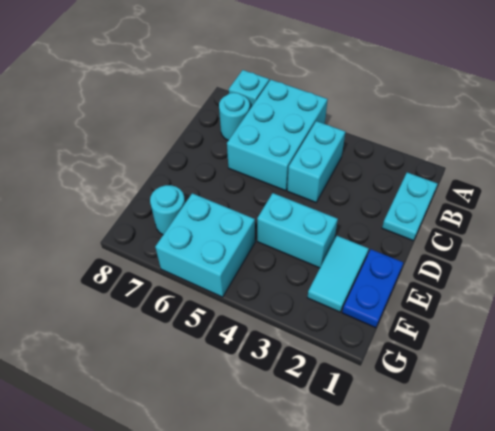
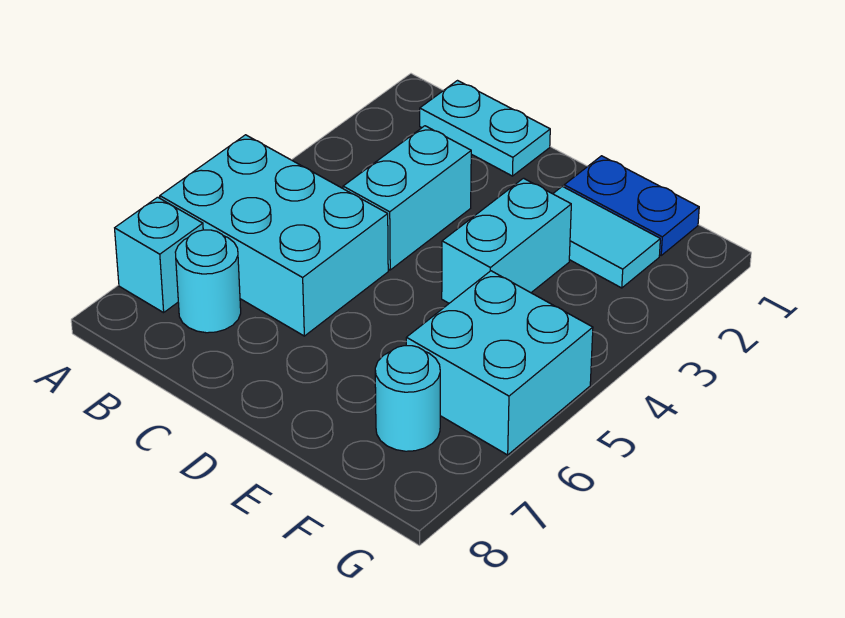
cyan 1x2 brick [287,121,345,202] -> cyan 1x2 brick turned to [343,126,471,270]

